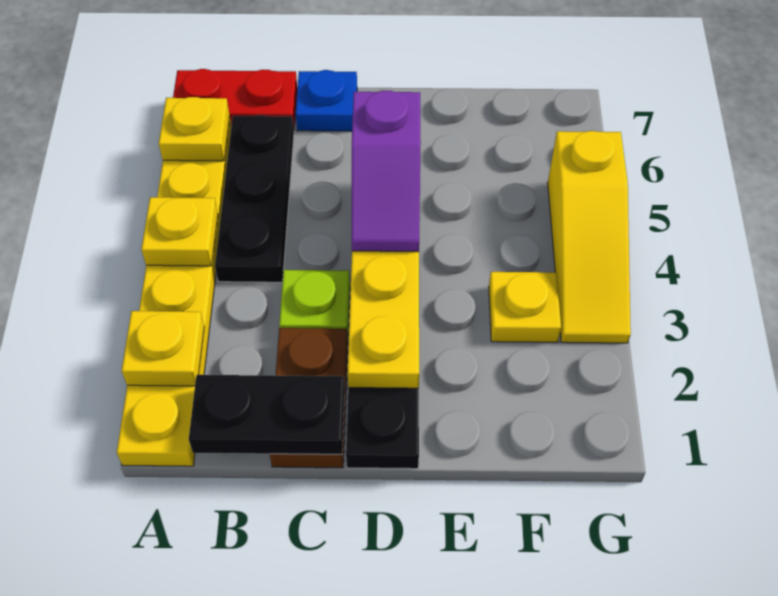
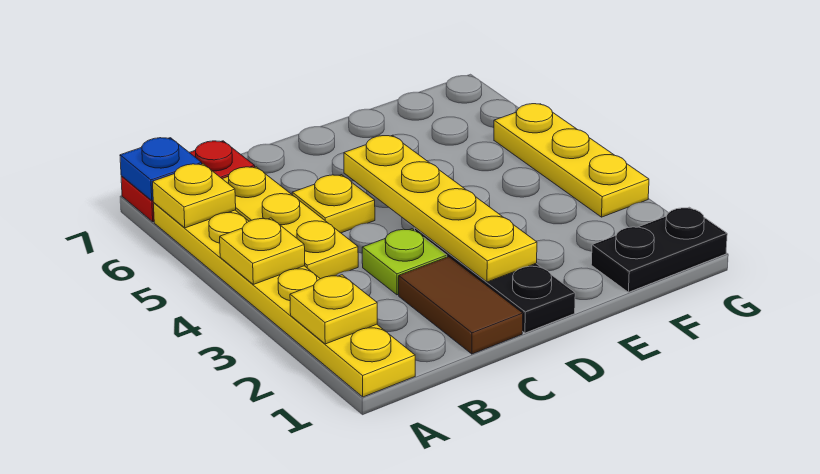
black 1x2 plate [189,375,345,454] -> black 1x2 plate moved to [591,207,727,292]
black 1x3 plate [215,115,294,282] -> yellow 1x3 plate [222,167,358,279]
brown 1x2 plate [270,328,348,468] -> brown 1x2 tile [399,257,523,354]
blue 1x1 plate [296,70,357,131] -> blue 1x1 plate moved to [120,138,202,201]
purple 1x2 slope [351,91,421,252] -> none
yellow 1x1 plate [489,272,561,342] -> yellow 1x1 plate moved to [292,175,375,233]
yellow 1x3 slope [548,131,631,343] -> yellow 1x3 plate [494,104,649,217]

